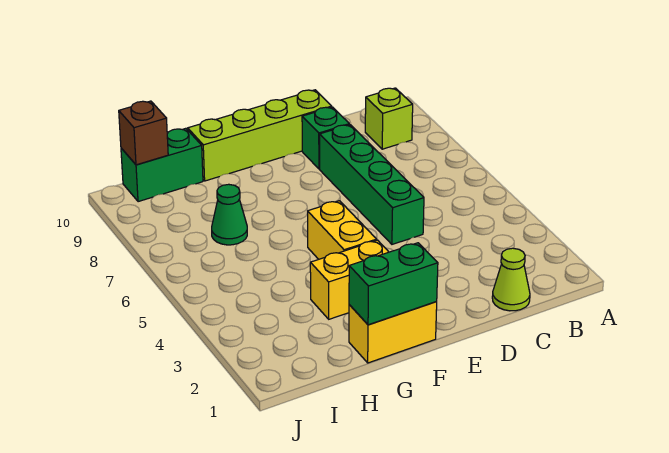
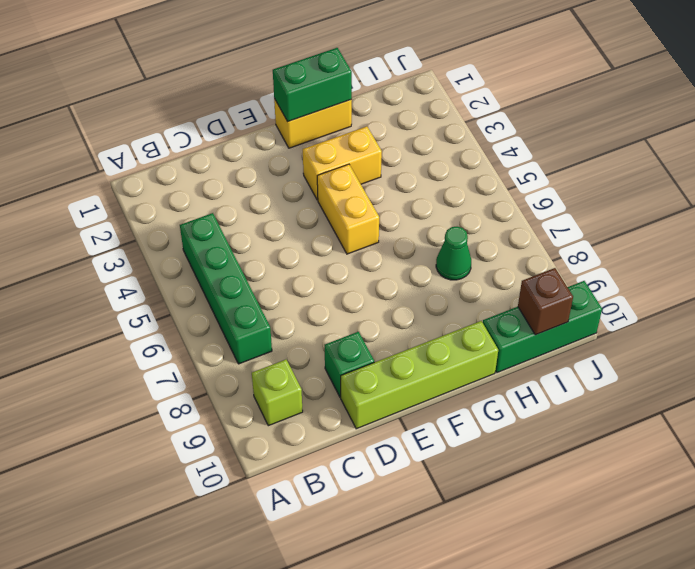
lime 1x1 cone [492,248,530,311] -> none
green 1x4 brick [320,125,424,244] -> green 1x4 brick moved to [180,213,272,364]
green 1x2 brick [121,128,203,202] -> green 1x3 brick [483,281,602,373]

